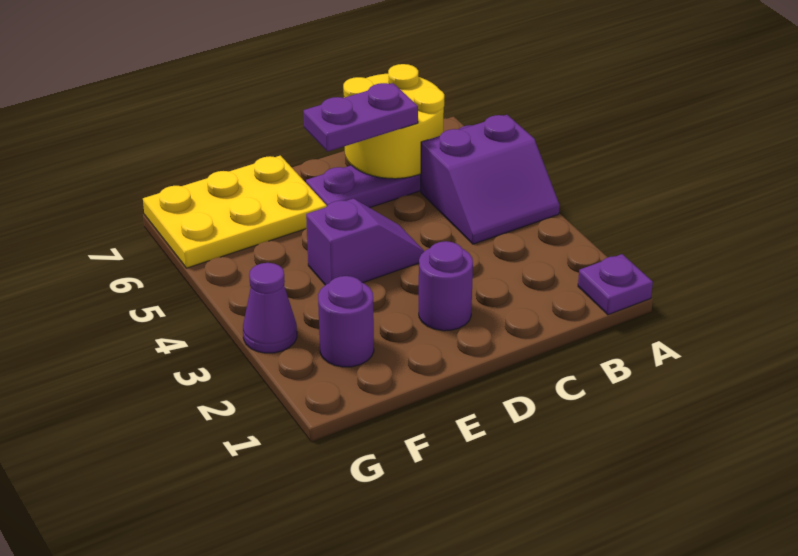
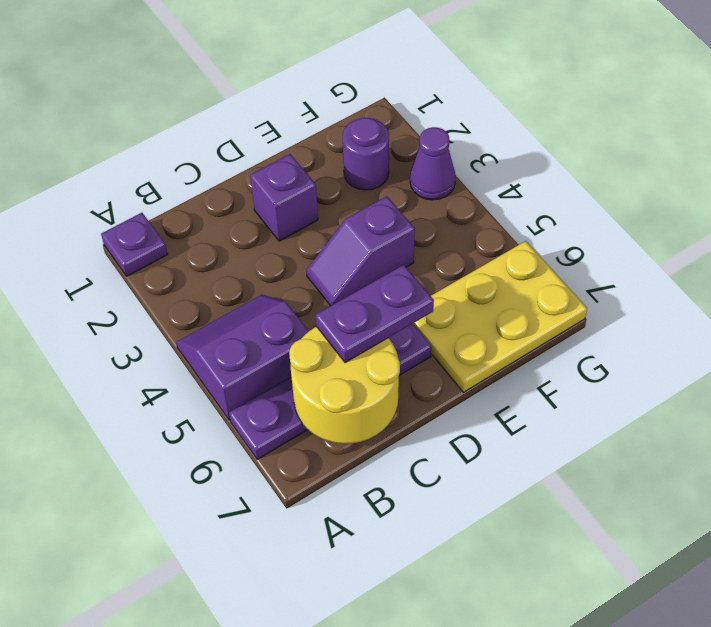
purple 1x1 round brick [419,241,473,331] -> purple 1x1 brick [250,154,318,241]

